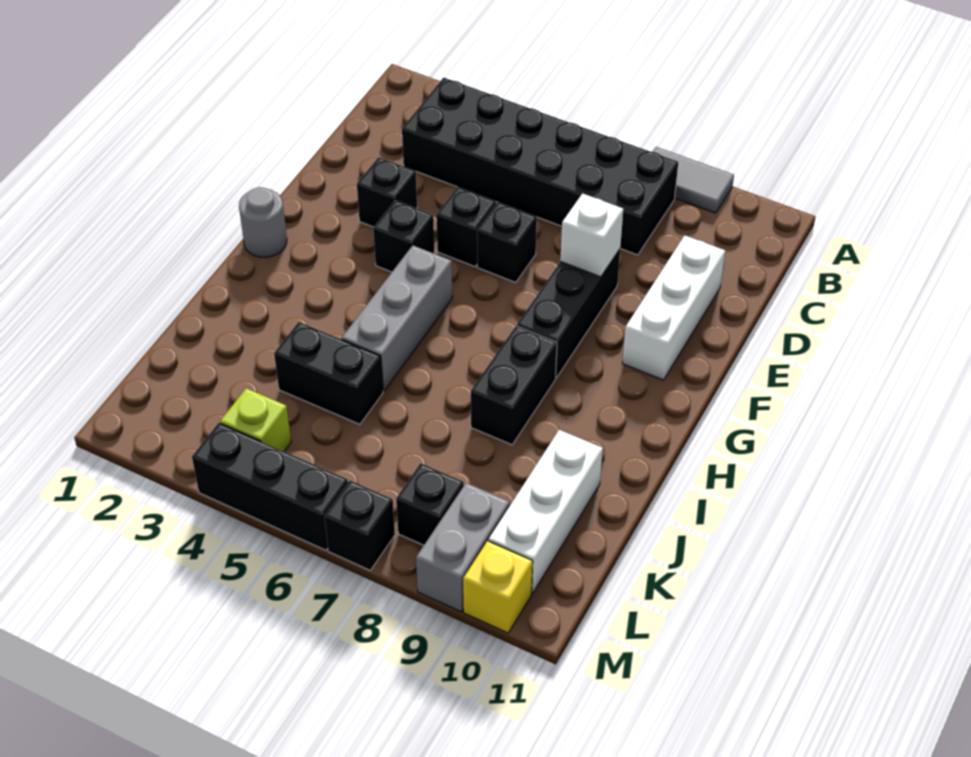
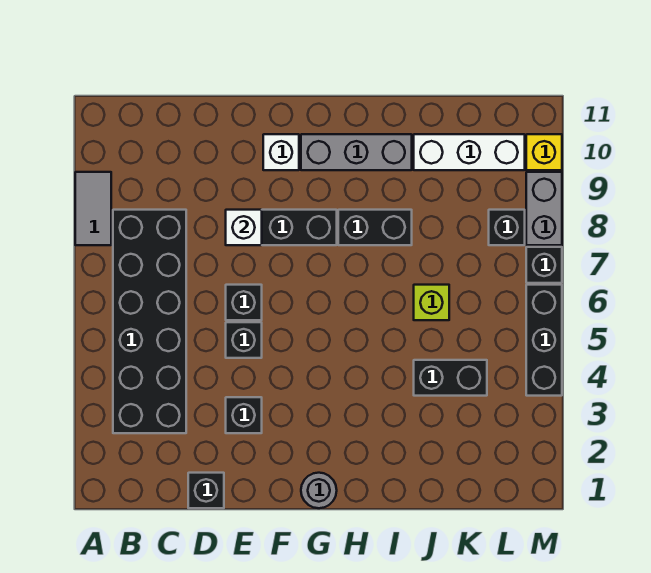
white 1x3 brick [622,236,725,380] -> white 1x1 brick [263,134,299,170]
black 1x1 brick [373,200,435,272] -> black 1x1 brick moved to [188,473,224,508]
grey 1x3 brick [342,245,452,391] -> grey 1x3 brick moved to [301,134,412,170]
black 1x2 brick [274,322,383,424] -> black 1x2 brick turned to [414,360,487,396]
lime 1x1 brick [220,388,291,451] -> lime 1x1 brick moved to [414,285,449,320]
grey 1x2 brick [416,483,510,612] -> grey 1x2 brick turned to [526,172,562,245]

